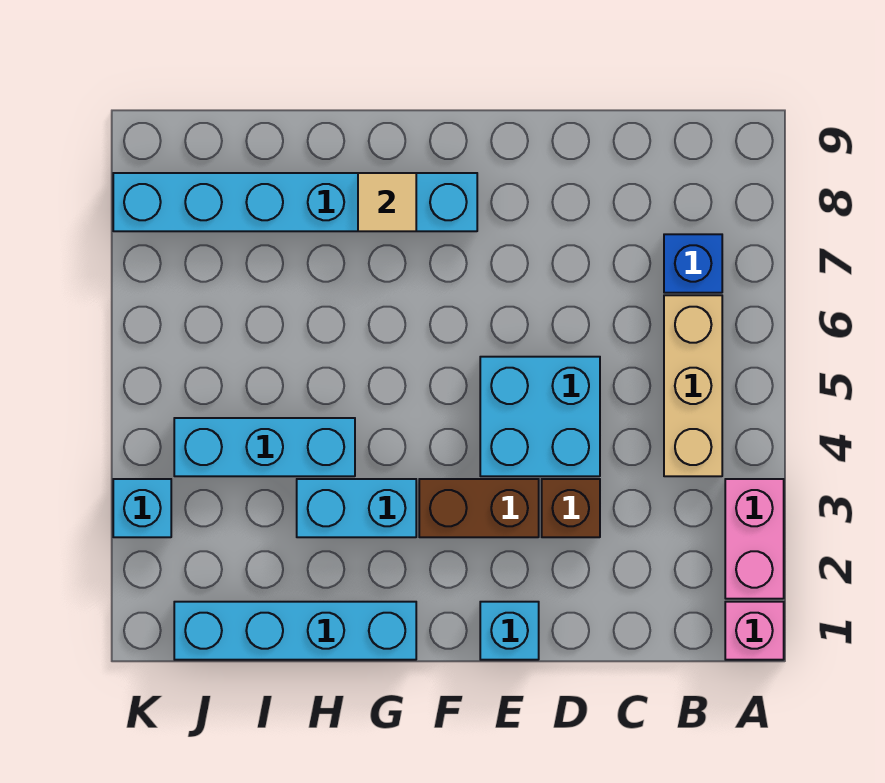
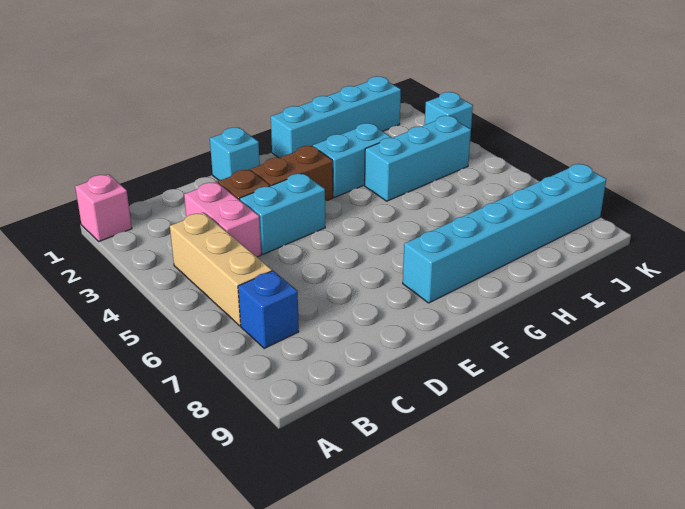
pink 1x2 brick [725,479,784,599] -> pink 1x2 brick moved to [184,182,261,257]
cyan 2x2 brick [480,357,600,476] -> cyan 1x2 brick [239,173,325,254]
tan 1x1 tile [358,173,416,231] -> none

